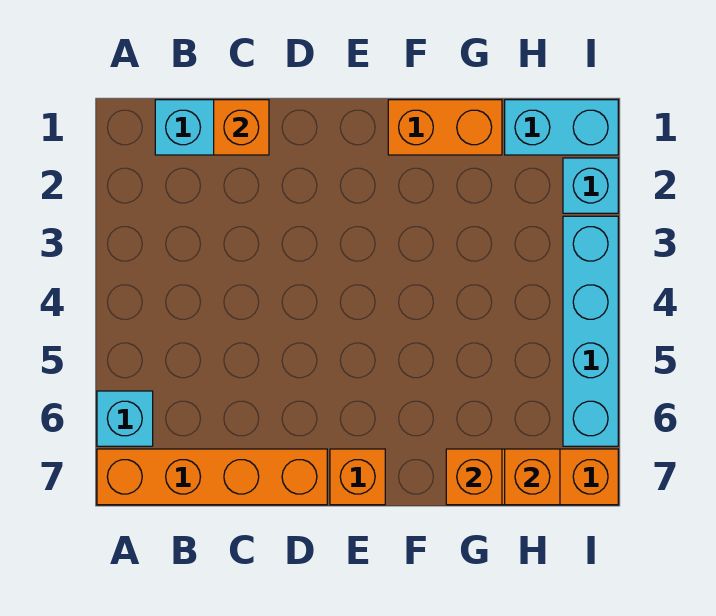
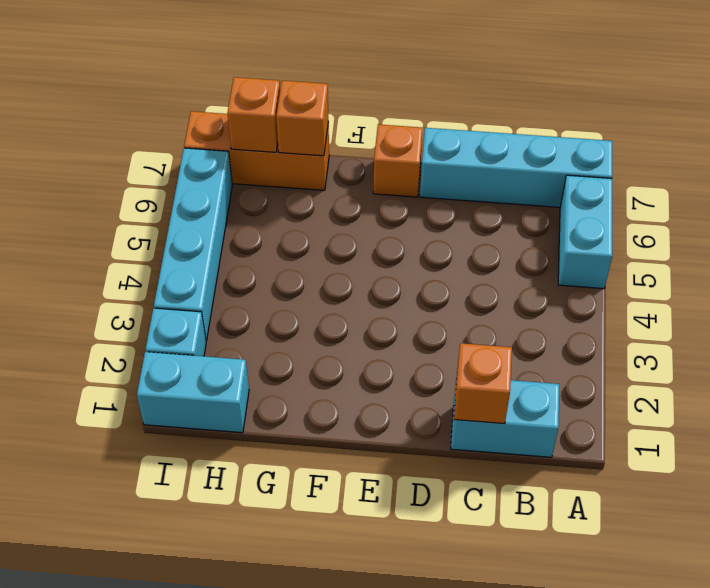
cyan 1x1 brick [97,391,153,446] -> cyan 1x2 brick [558,175,612,289]
orange 1x4 brick [97,449,327,505] -> cyan 1x4 brick [420,128,612,207]
orange 1x2 brick [388,100,502,155] -> none

